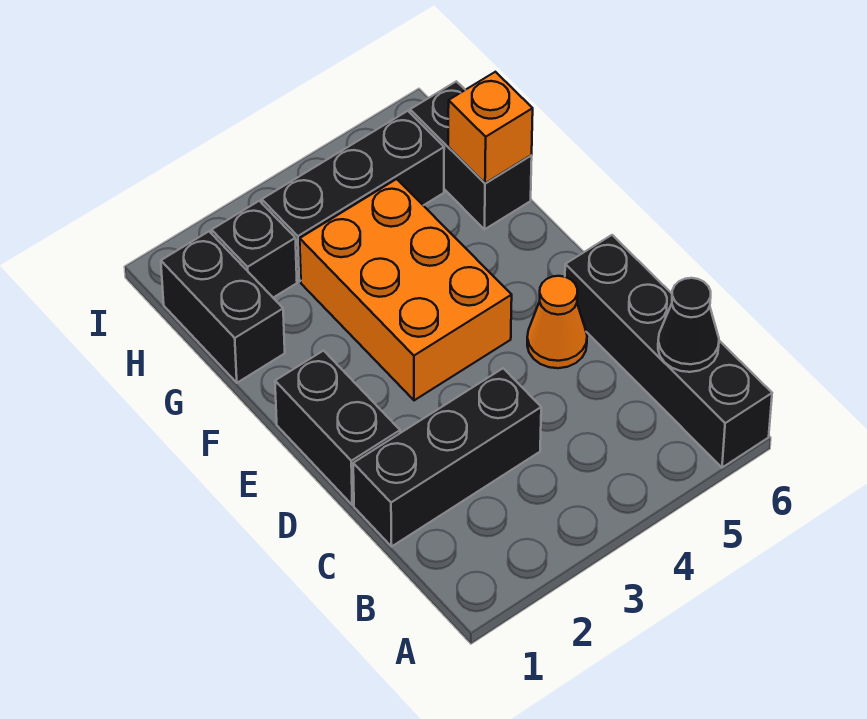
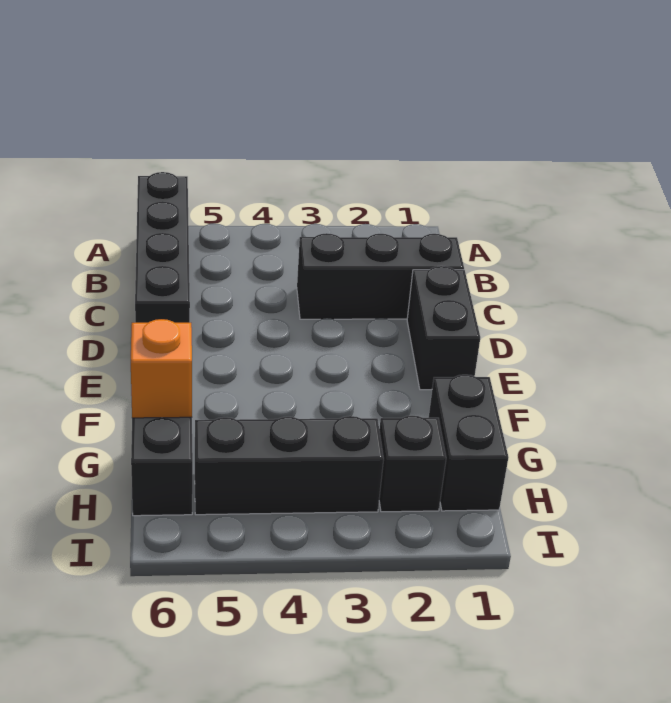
black 1x1 cone [658,278,719,372] -> none
orange 1x1 cone [527,276,587,368] -> none
orange 2x3 brick [300,179,512,400] -> none

